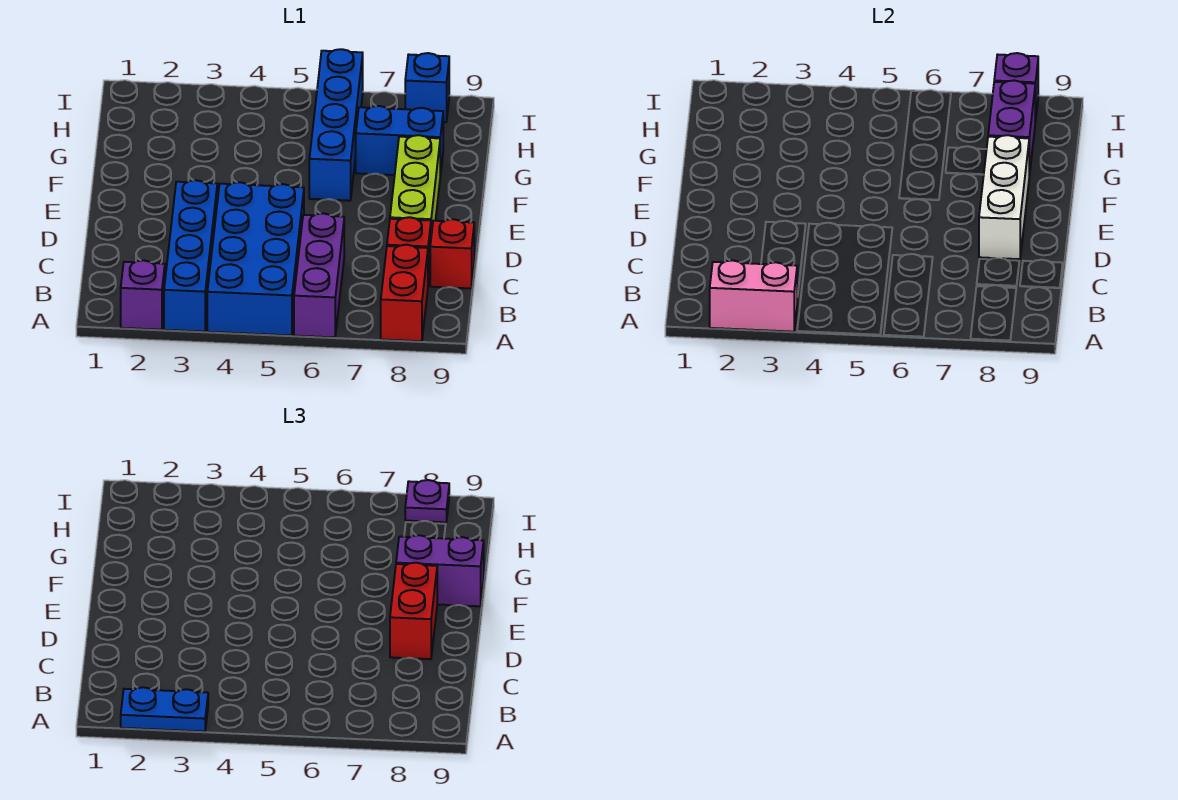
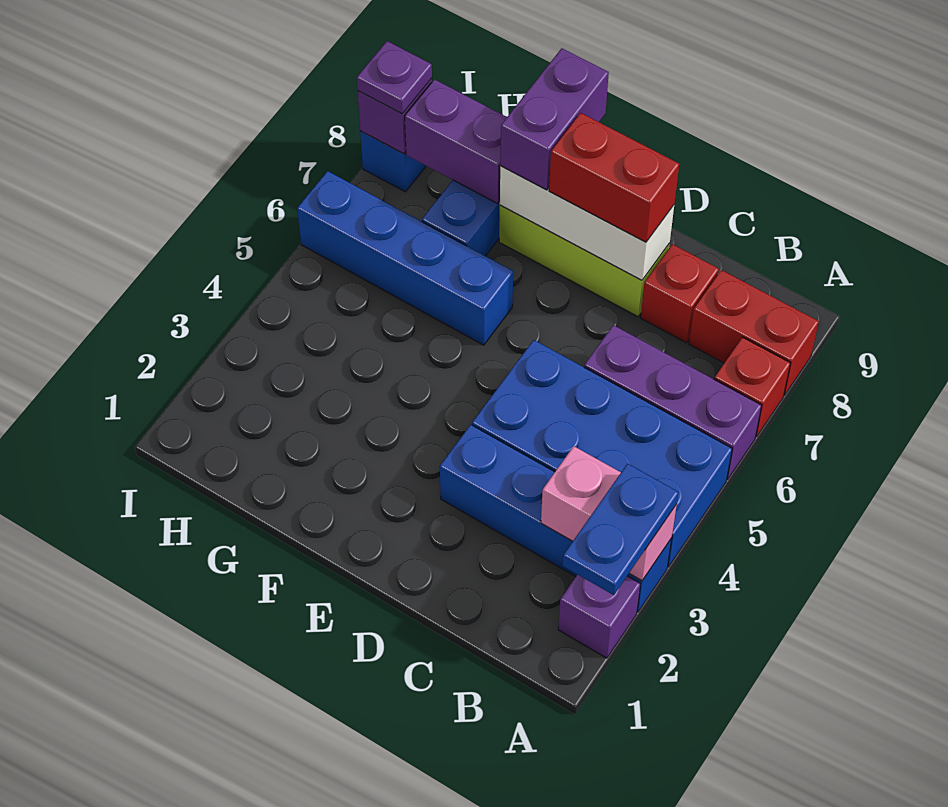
pink 1x2 brick [710,260,797,332] -> pink 1x2 brick turned to [541,446,677,580]
red 1x1 brick [430,219,474,288] -> red 1x1 brick moved to [714,337,790,437]

